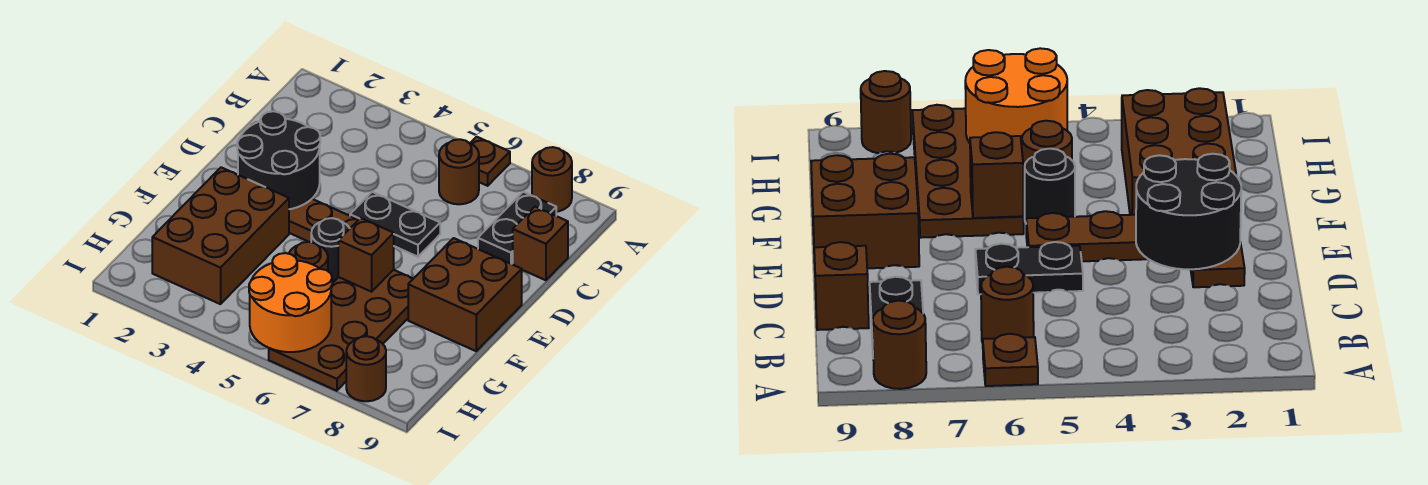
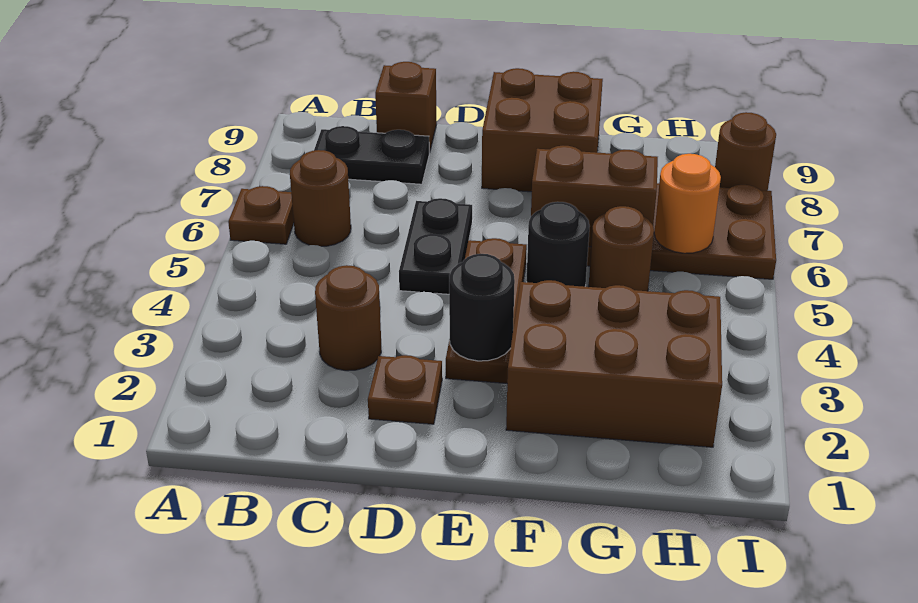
brown 1x1 round brick [532,147,572,212] -> brown 1x1 round brick moved to [315,265,381,371]
black 2x2 round brick [237,111,320,209] -> black 1x1 round brick [449,254,515,361]
brown 1x1 brick [338,218,394,292] -> brown 1x2 brick [531,146,658,247]
orange 2x2 round brick [249,253,332,352] -> orange 1x1 round brick [654,154,721,253]

